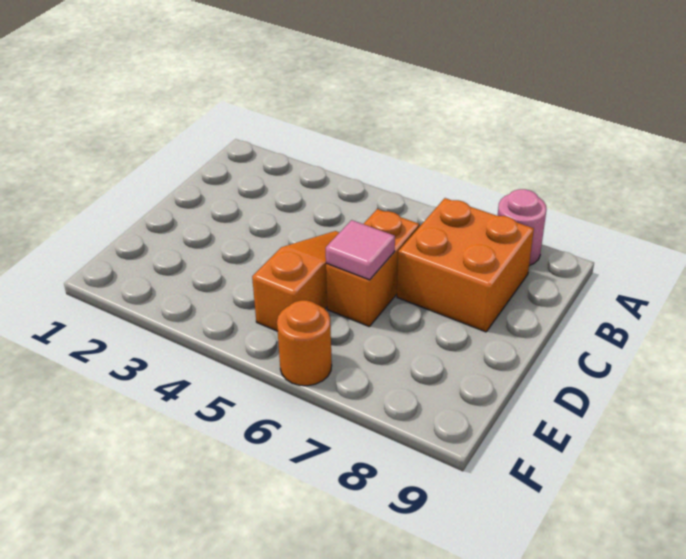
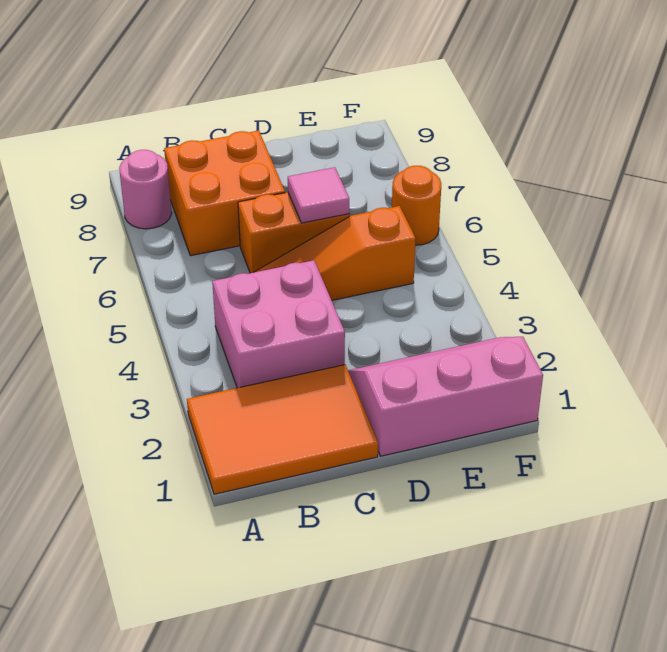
none -> orange 2x3 tile [187,365,378,494]
none -> pink 2x2 brick [212,260,345,388]
none -> pink 2x3 slope [348,337,543,456]

